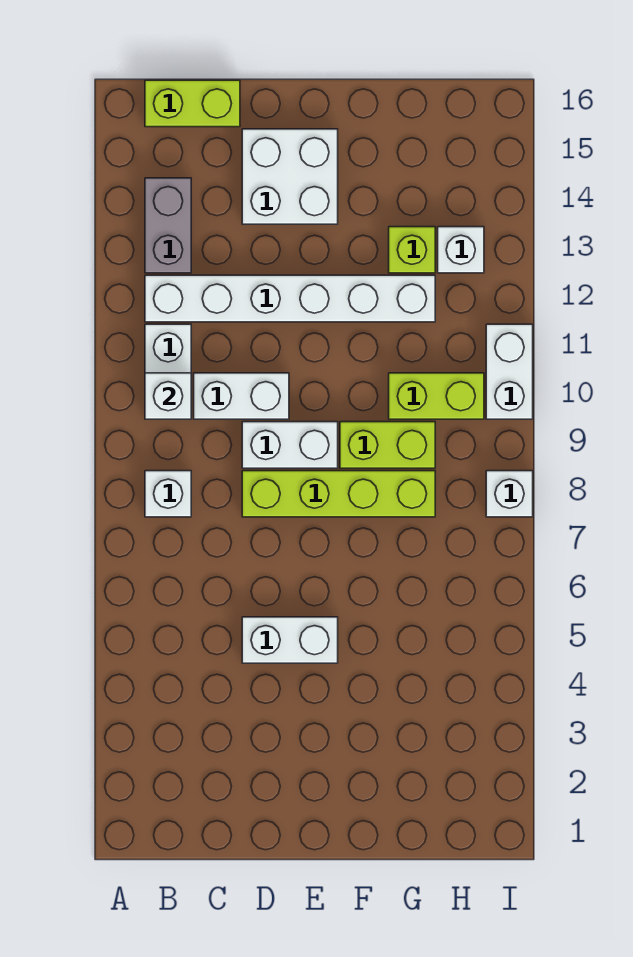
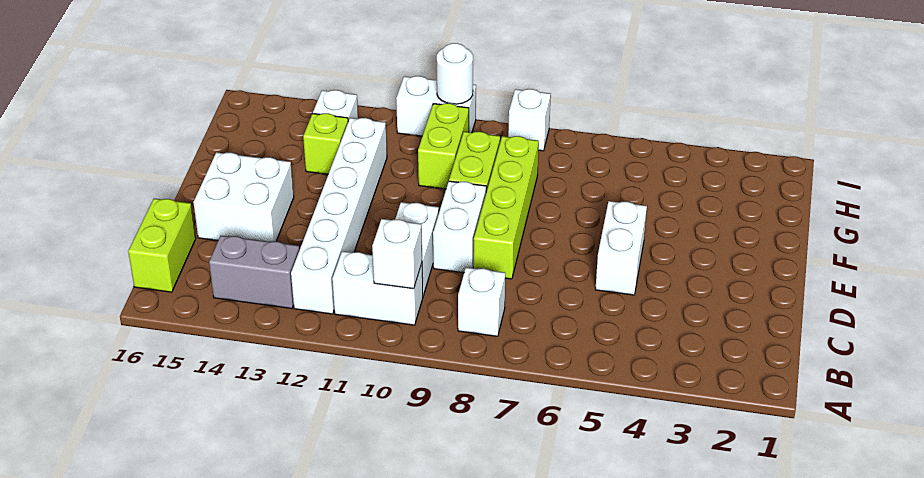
none -> white 1x1 round brick [437,43,473,104]

